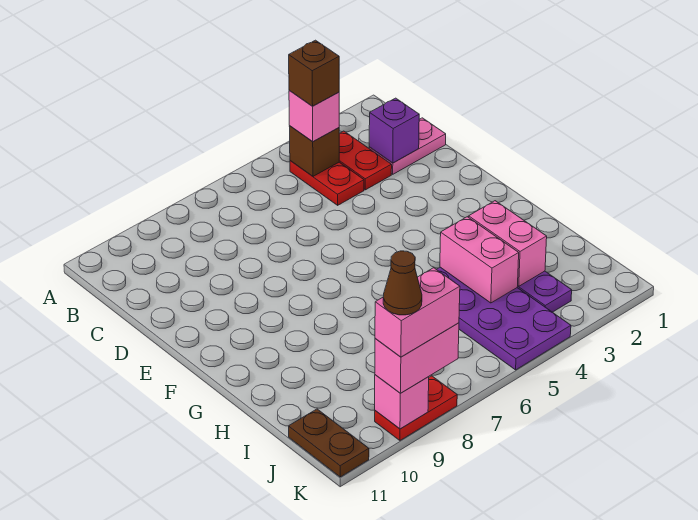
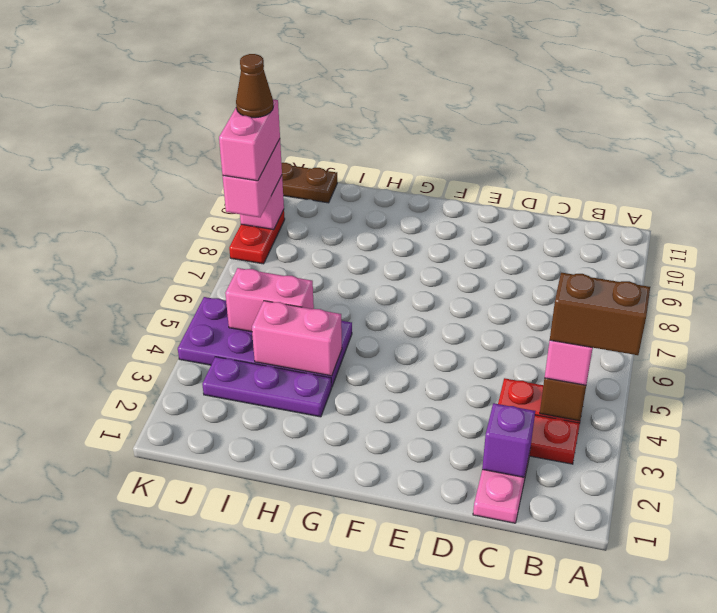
brown 1x1 brick [289,40,339,106] -> brown 1x2 brick [550,273,650,355]
pink 1x2 brick [469,201,547,286] -> pink 1x2 brick moved to [225,268,314,332]

